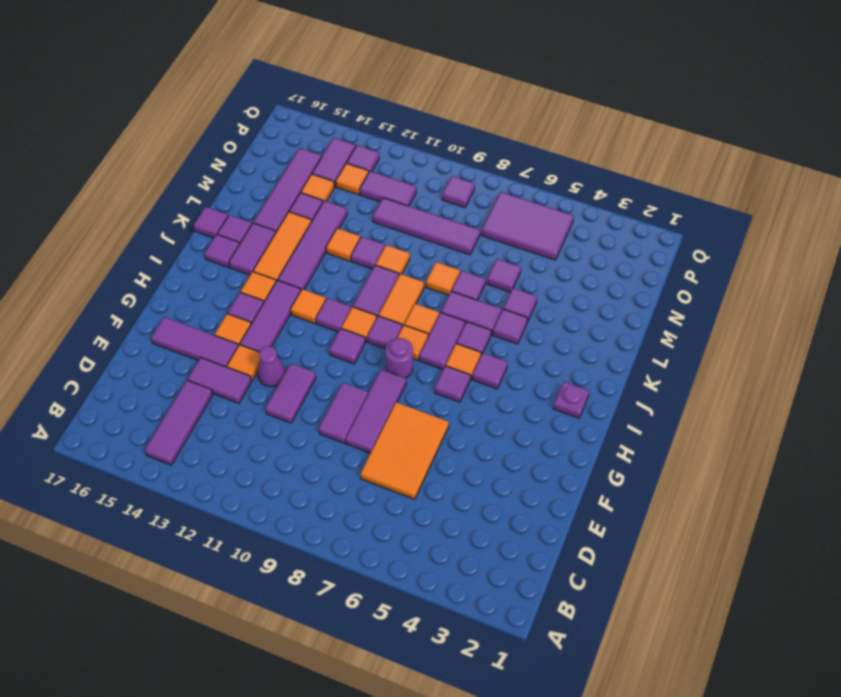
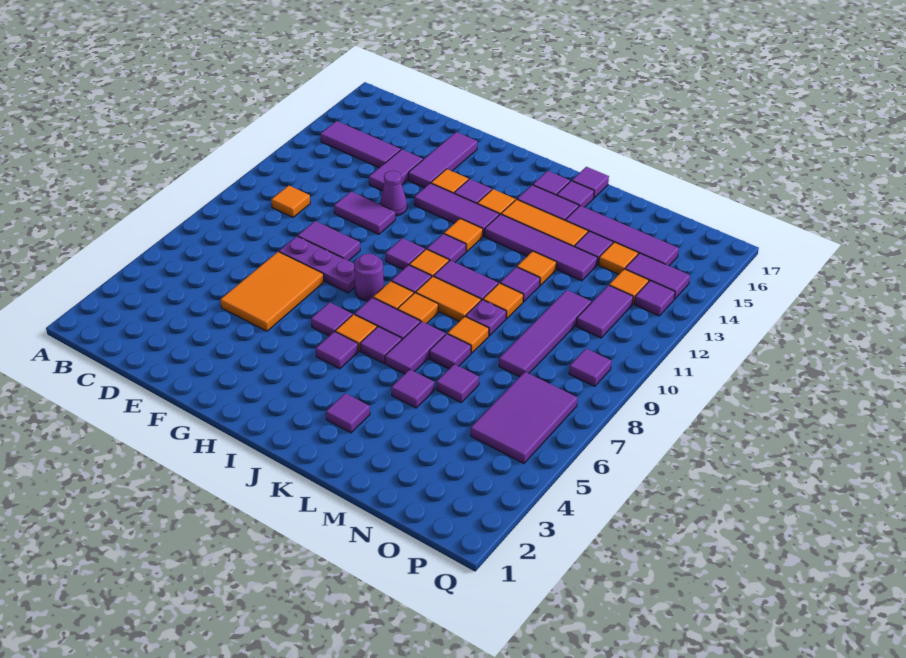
orange 2x3 tile [360,402,449,499] -> orange 2x3 tile turned to [220,252,324,331]
purple 1x3 tile [345,370,406,453] -> purple 1x3 plate [279,236,355,293]
orange 1x1 tile [227,345,260,380] -> orange 1x1 tile moved to [271,185,310,217]
purple 1x1 plate [553,382,589,418] -> purple 1x1 plate moved to [465,300,506,336]
purple 1x1 tile [493,309,528,344] -> purple 1x1 tile moved to [326,393,370,433]

